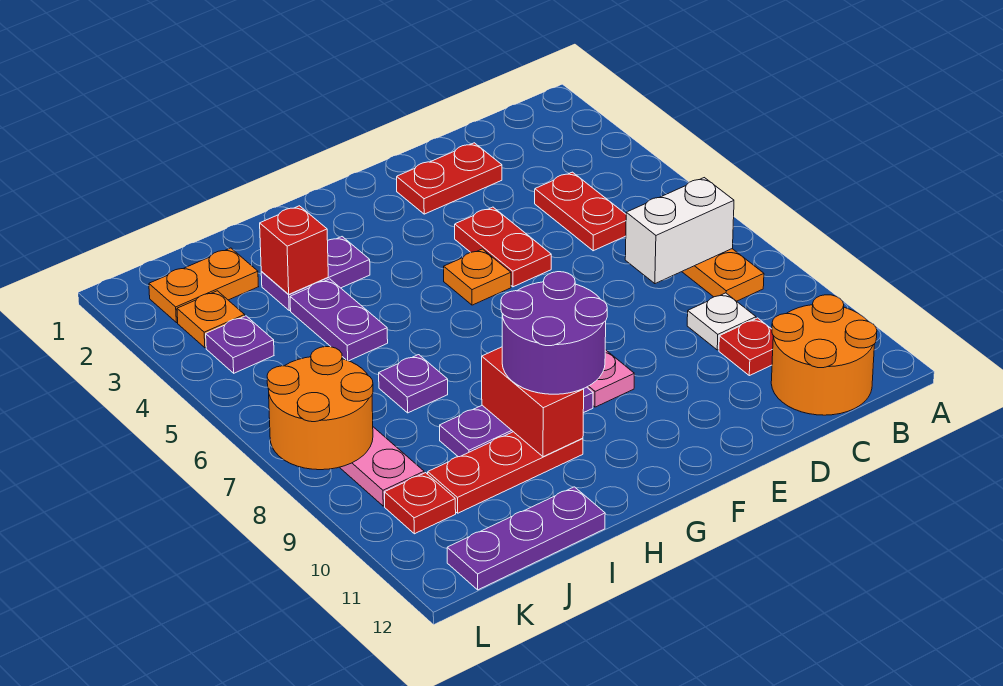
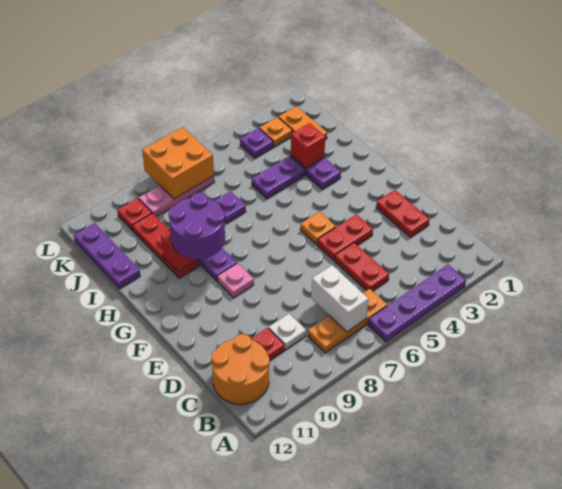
none -> purple 1x4 plate [368,265,466,342]
red 1x2 plate [535,172,626,251] -> red 1x2 plate turned to [335,243,389,291]
orange 2x2 round brick [267,347,373,470] -> orange 2x2 brick [142,127,214,199]

